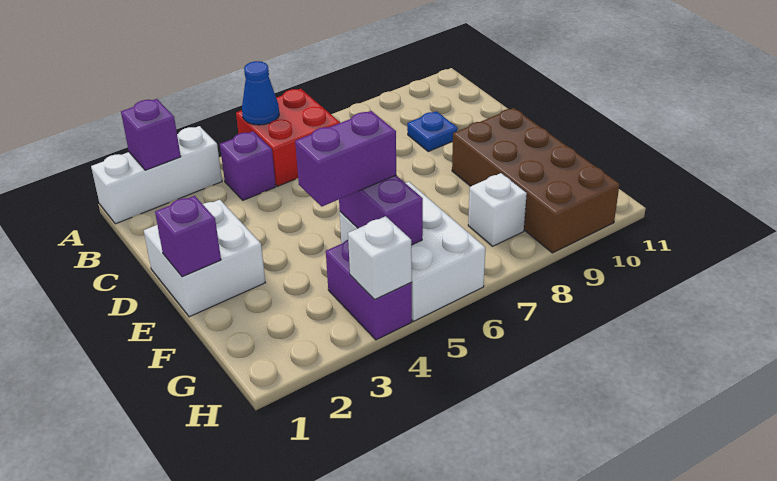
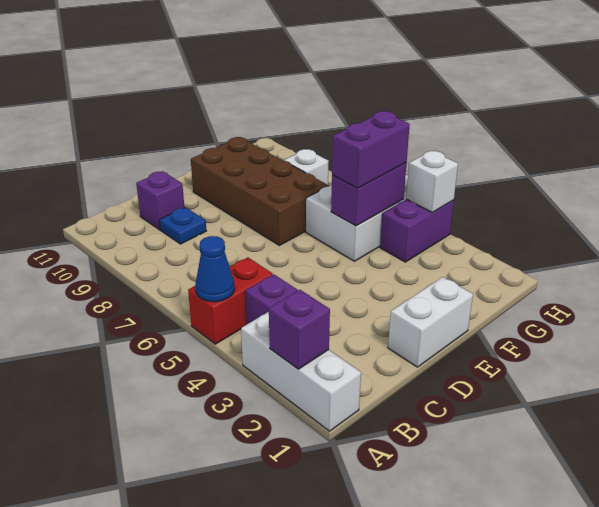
red 2x2 brick [236,89,340,186] -> red 1x2 brick [188,257,273,344]
white 2x2 brick [144,200,265,317] -> white 1x2 brick [388,277,473,367]
purple 1x1 brick [155,196,221,277] -> purple 1x1 brick moved to [136,171,184,230]
brown 2x4 brick [452,108,620,253] -> brown 2x4 brick turned to [191,137,329,245]
purple 1x2 brick [295,111,396,206] -> purple 1x2 brick turned to [332,111,410,188]

